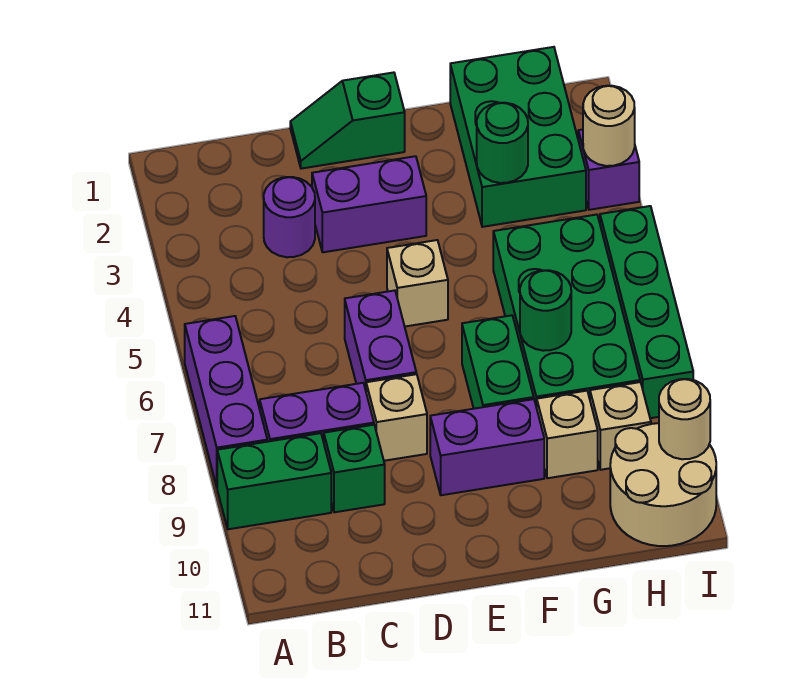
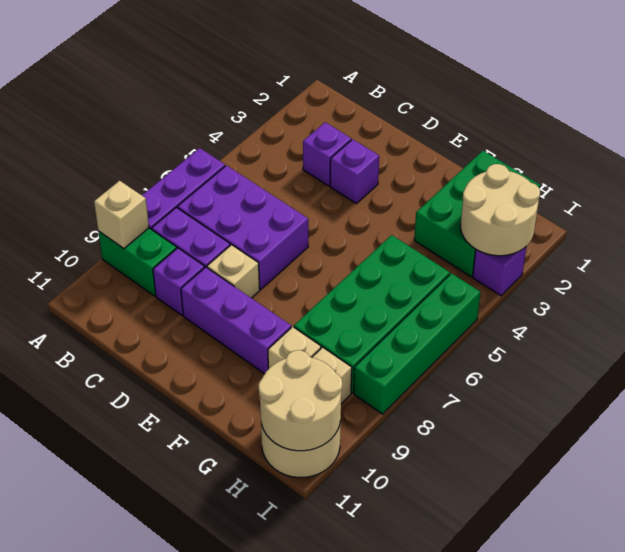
purple 1x1 round brick [264,177,315,257] -> purple 1x1 brick [303,122,351,186]
green 1x1 brick [324,425,385,512] -> purple 1x1 brick [153,248,205,315]
green 1x2 slope [290,72,405,169] -> none
purple 1x2 brick [312,156,426,252] -> purple 1x1 brick [330,139,379,203]
purple 1x2 brick [345,290,416,390] -> purple 2x3 brick [178,166,308,289]
tan 1x1 brick [387,240,448,326] -> tan 1x1 brick moved to [94,181,149,248]
purple 1x2 brick [430,399,544,495] -> purple 1x3 brick [181,267,291,374]
green 1x2 brick [462,315,534,409] -> none
green 1x1 round brick [477,103,528,183] -> none
green 1x1 round brick [520,270,571,351] -> none
tan 1x1 round brick [583,86,635,166] -> tan 2x2 round brick [461,164,540,256]
tan 1x1 round brick [659,379,710,459] -> tan 2x2 round brick [258,350,342,451]

